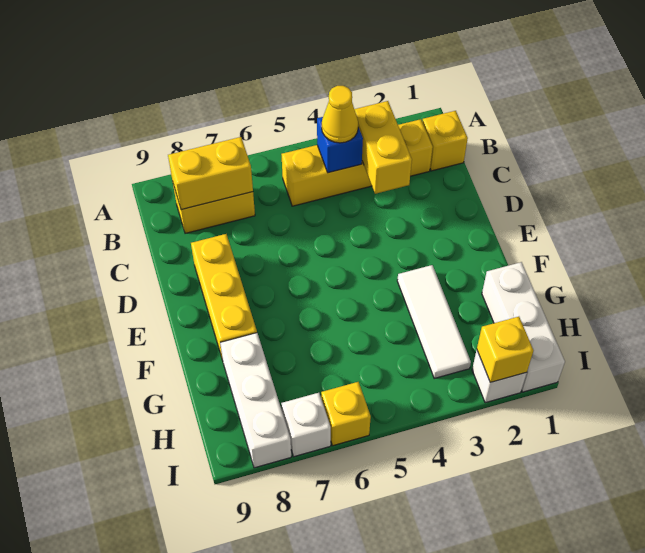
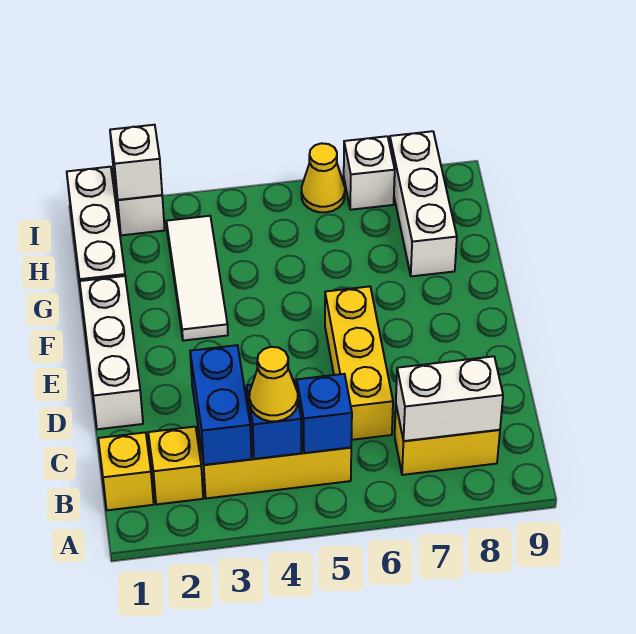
yellow 1x2 brick [354,101,412,194] -> blue 1x2 brick [190,345,251,465]
none -> blue 1x1 brick [297,374,352,453]
yellow 1x2 brick [168,137,253,210] -> white 1x2 brick [396,356,503,441]
none -> white 1x3 brick [80,276,143,429]
yellow 1x3 brick [191,234,257,359] -> yellow 1x3 brick moved to [325,286,393,440]
yellow 1x1 brick [477,317,533,382] -> white 1x1 brick [110,125,162,200]
yellow 1x1 brick [321,382,371,446] -> yellow 1x1 cone [301,143,345,212]

